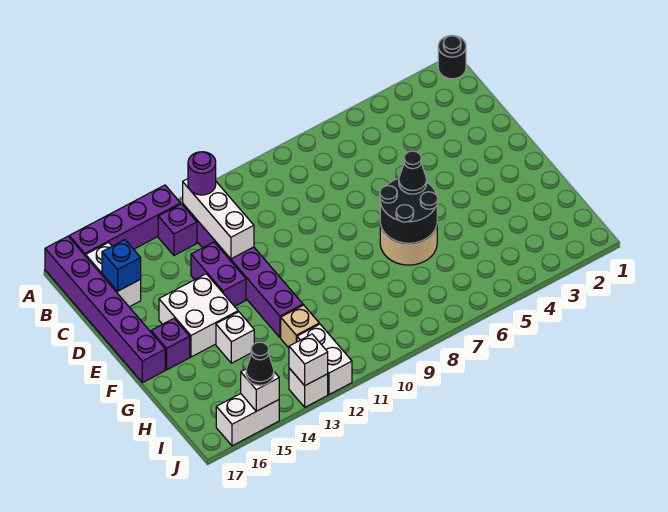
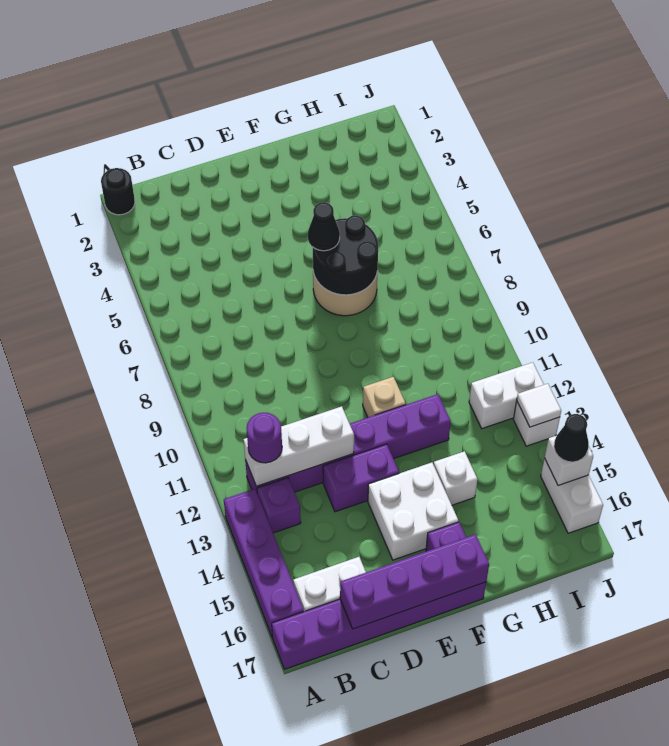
blue 1x1 brick [102,240,141,291] -> none
none -> purple 1x4 brick [340,534,489,629]
tan 1x1 brick [281,305,319,348] -> tan 1x1 brick moved to [363,377,406,417]
white 1x1 brick [289,334,328,385] -> white 1x1 tile [517,384,561,427]

